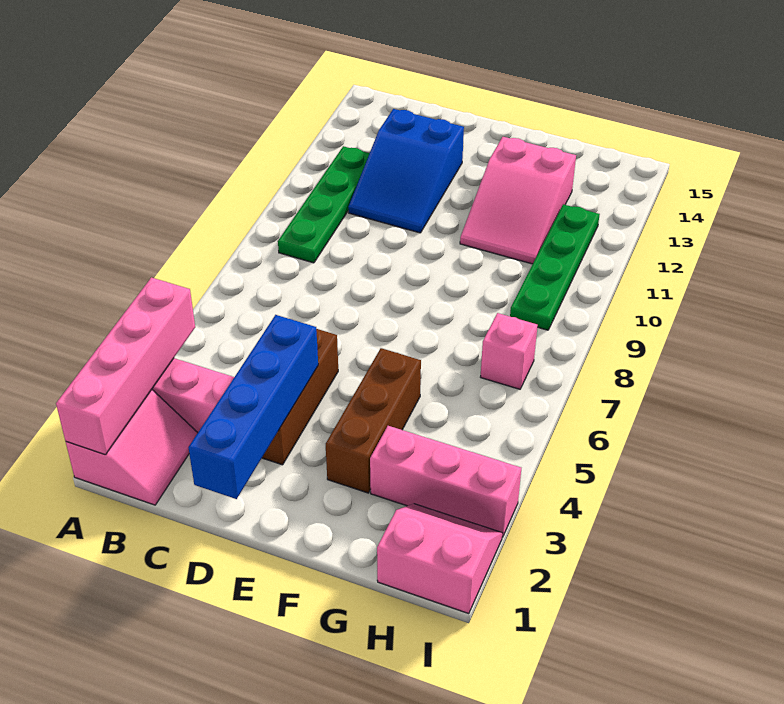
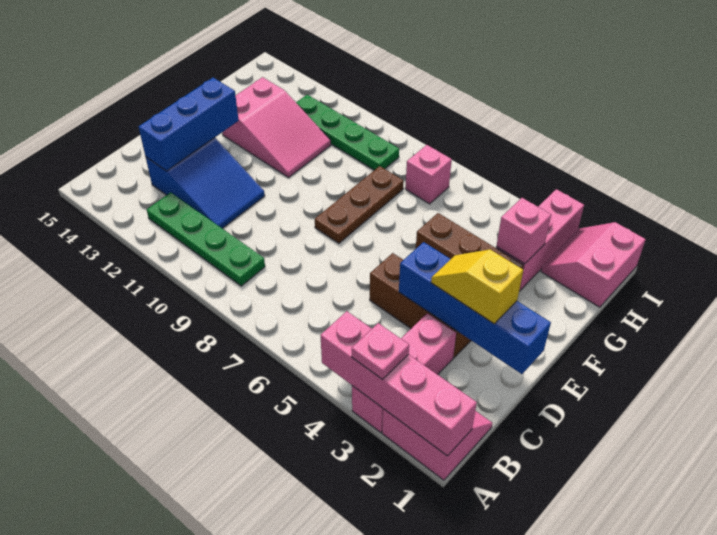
none -> pink 1x1 plate [352,323,409,379]
none -> blue 1x3 brick [139,78,239,171]
none -> yellow 1x2 slope [431,249,523,324]
none -> brown 1x3 plate [315,166,404,243]
none -> pink 1x1 brick [496,198,551,264]

